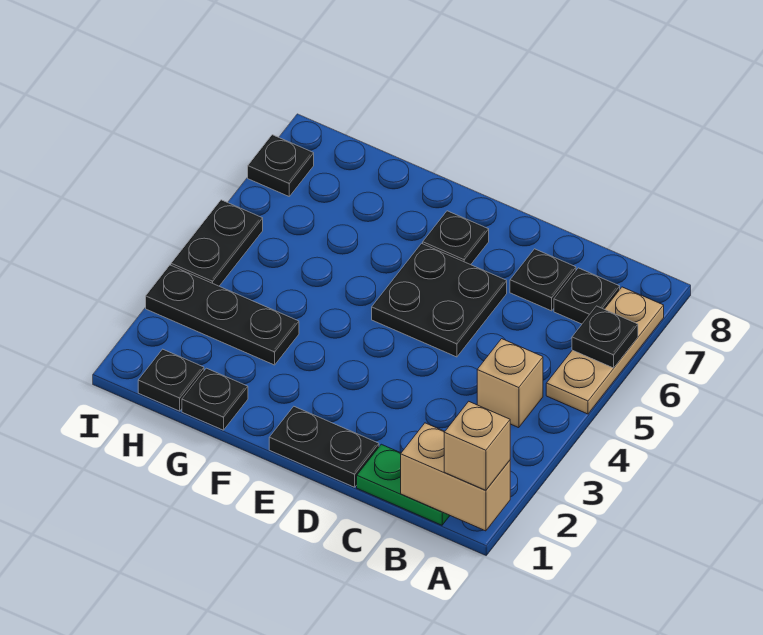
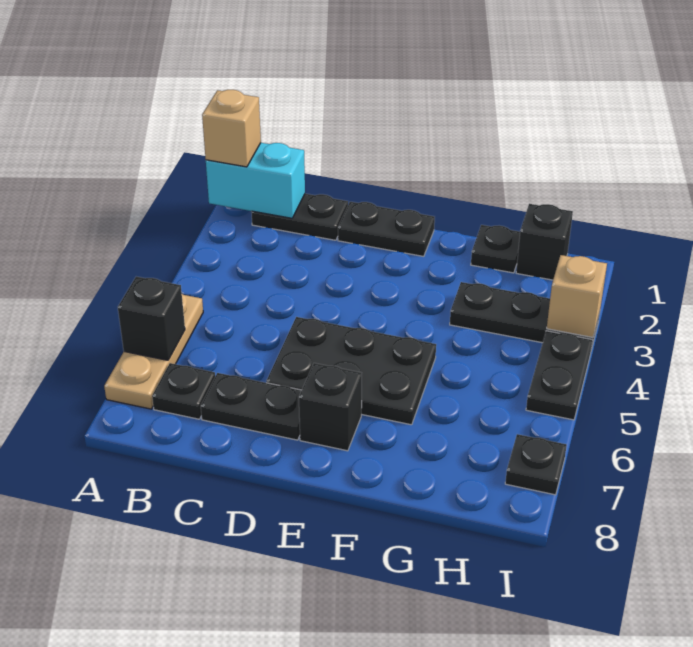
tan 1x2 brick [401,423,510,531] -> cyan 1x2 brick [206,143,305,218]
black 1x1 plate [572,306,638,368] -> black 1x1 brick [118,277,185,360]
green 1x2 plate [357,444,450,525] -> black 1x2 plate [252,194,348,240]
tan 1x1 brick [477,339,543,428] -> tan 1x1 brick moved to [547,255,607,337]
black 1x1 plate [510,249,576,311] -> black 1x2 plate [201,373,302,440]
black 2x2 plate [372,243,507,357] -> black 2x3 plate [266,317,436,425]
black 1x1 plate [423,211,489,265] -> black 1x1 brick [299,363,362,451]
black 1x1 plate [138,349,204,411] -> black 1x1 brick [516,204,573,280]

